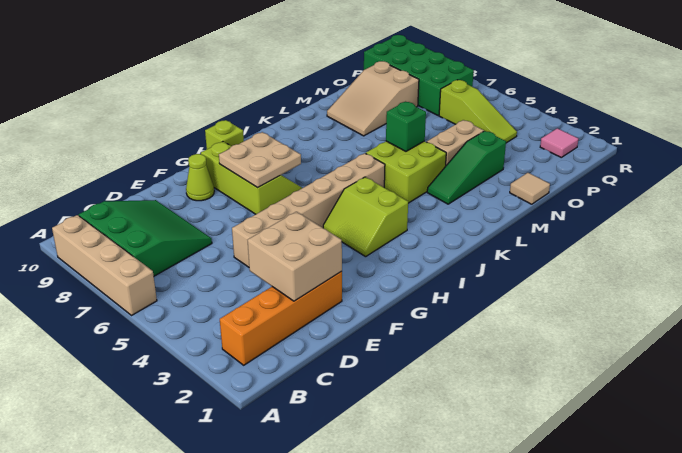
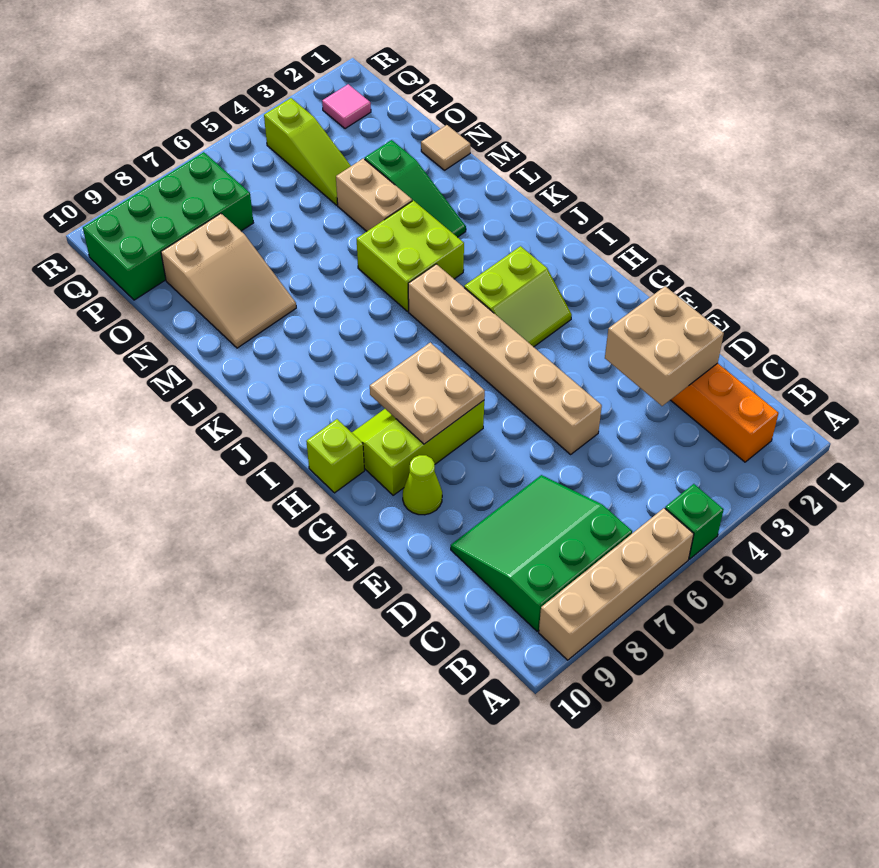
green 1x1 brick [386,102,426,151] -> green 1x1 brick moved to [665,484,724,559]
lime 1x3 slope [439,80,517,143] -> lime 1x3 slope turned to [264,98,351,205]

